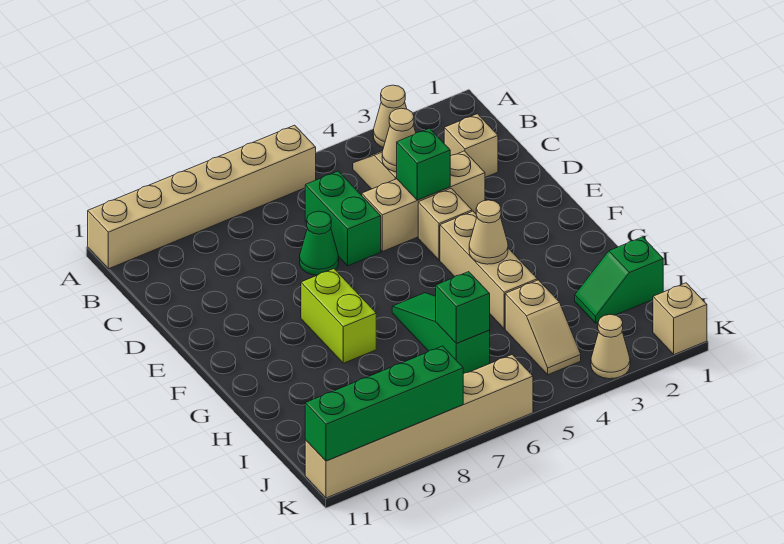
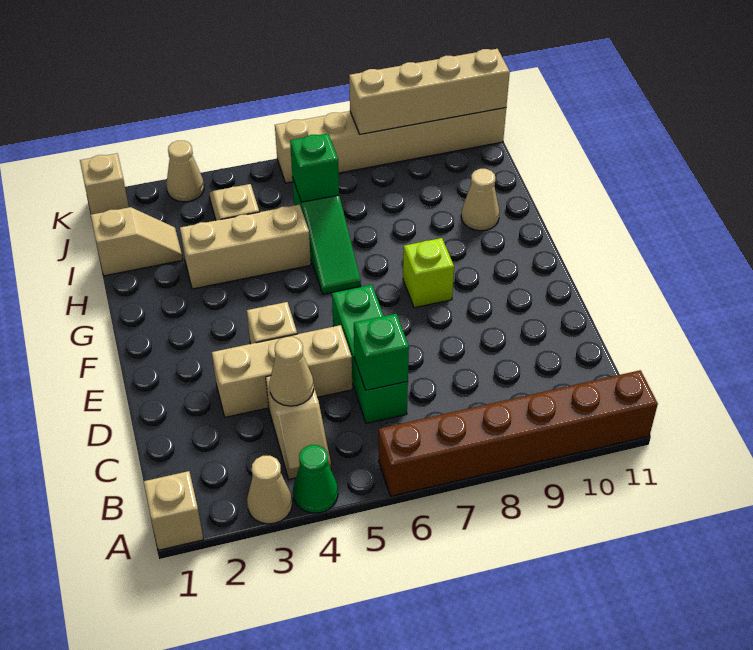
tan 1x6 brick [88,125,316,269] -> brown 1x6 brick [379,370,658,496]
tan 1x1 brick [444,114,498,177] -> tan 1x1 brick moved to [144,471,203,550]
green 1x2 brick [305,171,381,266] -> green 1x3 brick [332,285,408,423]
green 1x1 brick [397,128,450,200] -> green 1x1 brick moved to [354,314,409,390]
green 1x1 cone [300,211,339,275] -> green 1x1 cone moved to [293,445,338,513]
tan 1x3 brick [440,211,537,329] -> tan 1x3 brick turned to [180,204,311,289]
lime 1x2 brick [301,269,376,363] -> lime 1x1 brick [403,238,454,308]
tan 1x1 cone [469,200,508,264] -> tan 1x1 cone moved to [461,169,499,231]
green 1x2 slope [575,237,663,323] -> tan 1x2 slope [91,207,183,276]
green 1x4 brick [305,346,463,461] -> tan 1x4 brick [349,49,510,134]

